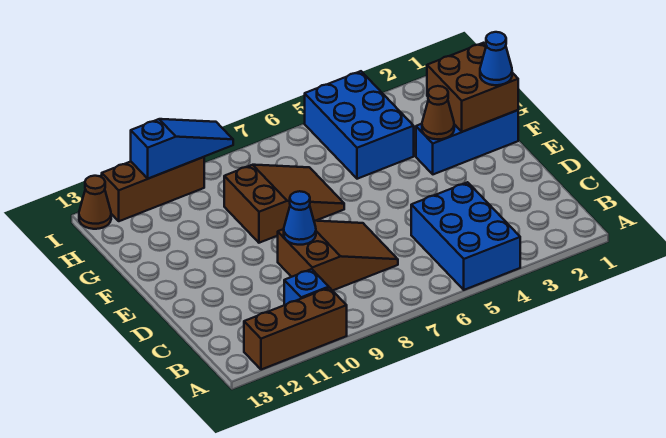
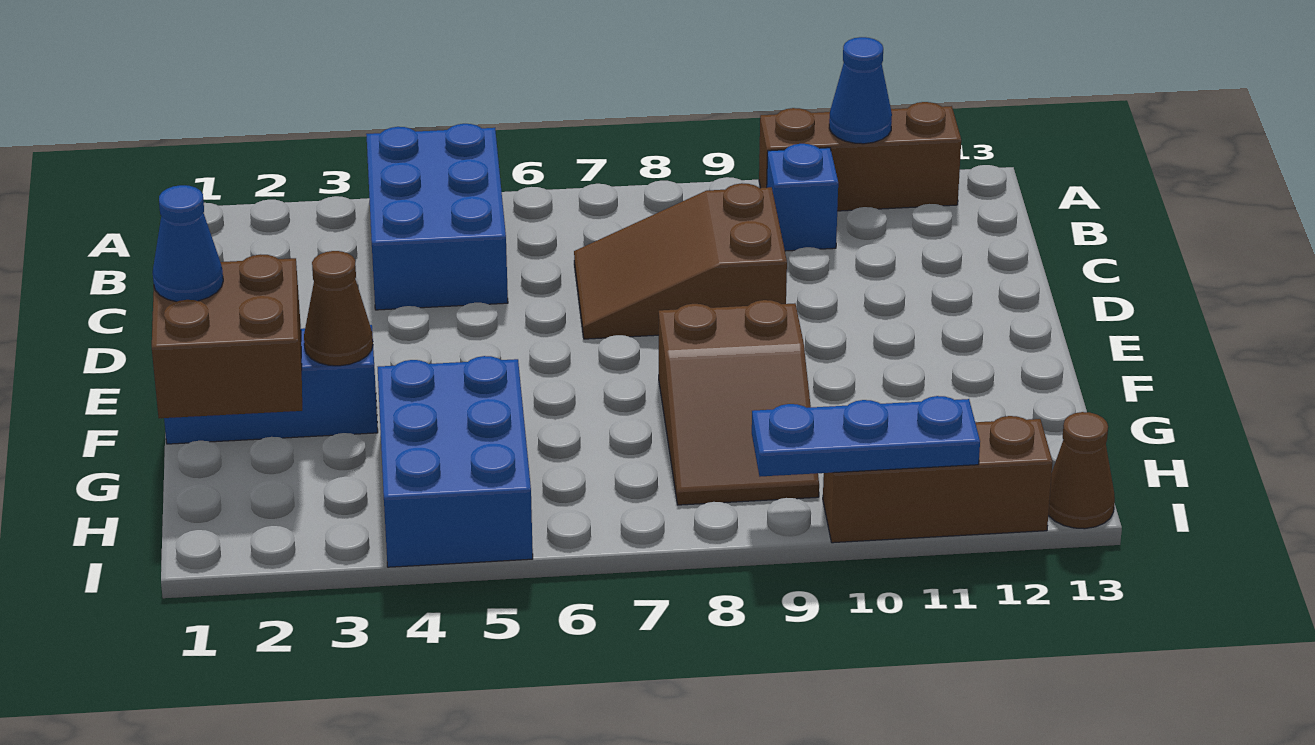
blue 1x1 cone [284,191,316,245] -> blue 1x1 cone moved to [829,37,892,144]
brown 2x3 slope [224,165,344,243] -> brown 2x3 slope turned to [659,300,819,505]
blue 1x3 slope [131,119,233,179] -> blue 1x3 plate [752,396,980,476]

